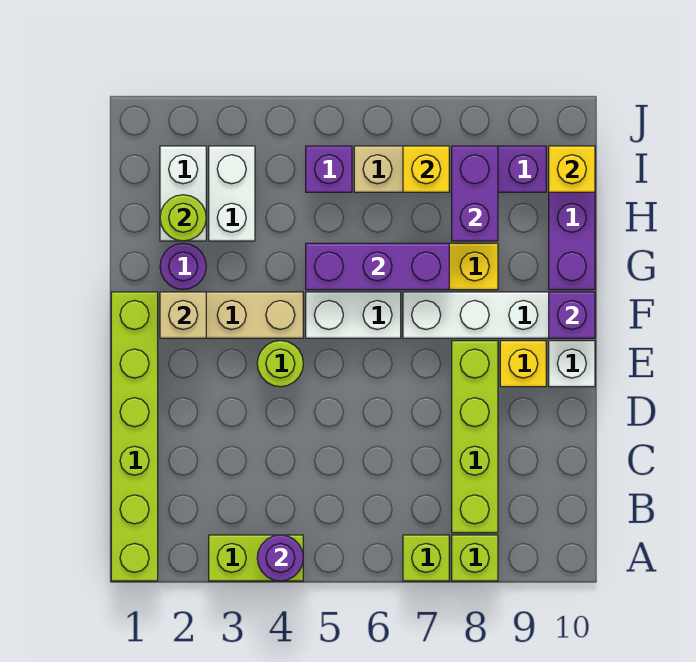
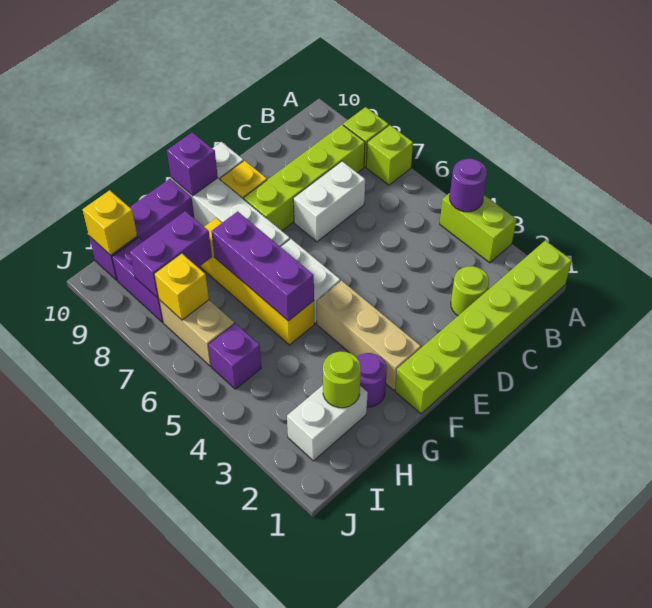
lime 1x1 round brick [257,341,303,387] -> lime 1x1 round brick moved to [451,266,489,316]
tan 1x1 brick [160,292,206,338] -> none
white 1x2 brick [209,146,255,241] -> white 1x2 brick moved to [293,161,365,242]

